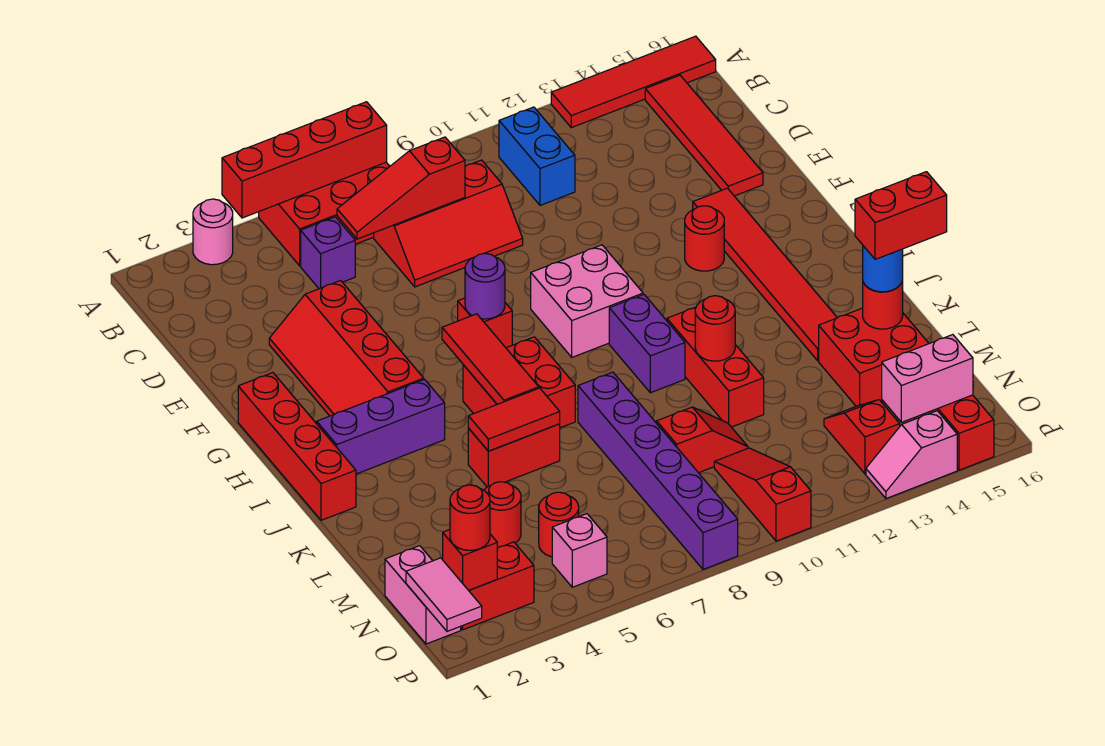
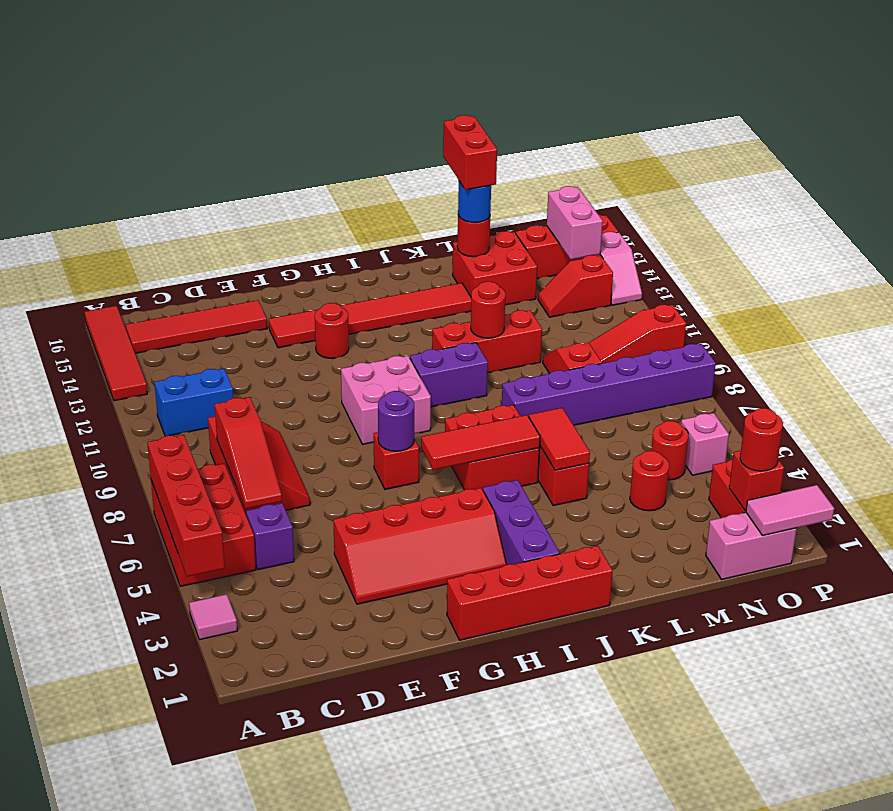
pink 1x1 round brick [193,199,233,265] -> pink 1x1 tile [189,594,237,640]

